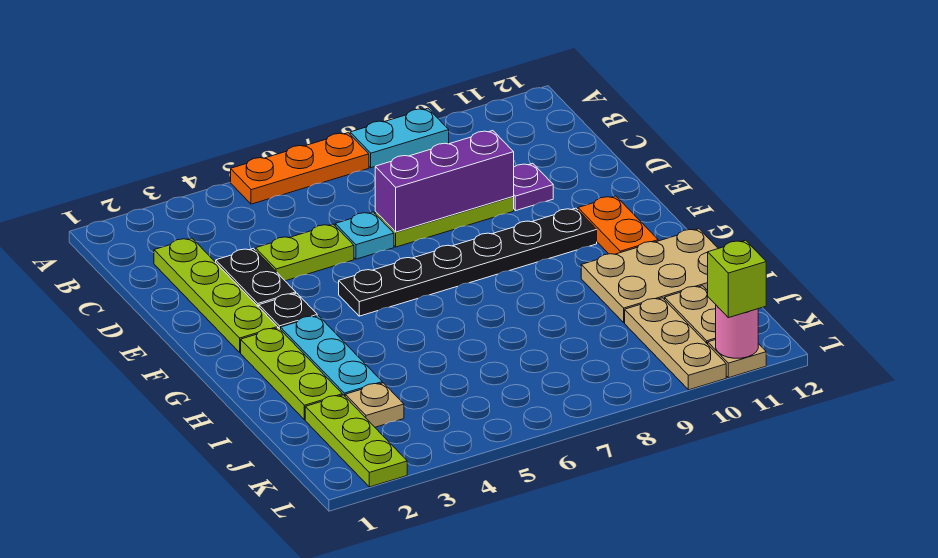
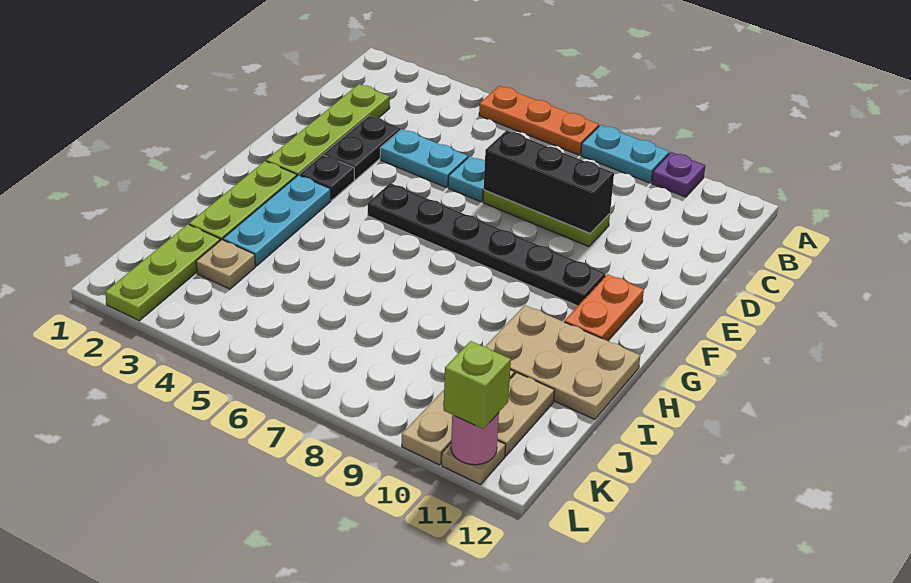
lime 1x2 plate [256,224,354,281] -> cyan 1x2 plate [380,129,468,188]
purple 1x3 brick [375,131,514,232] -> black 1x3 brick [484,130,614,233]
purple 1x1 plate [513,163,553,211] -> purple 1x1 plate moved to [651,152,705,197]

